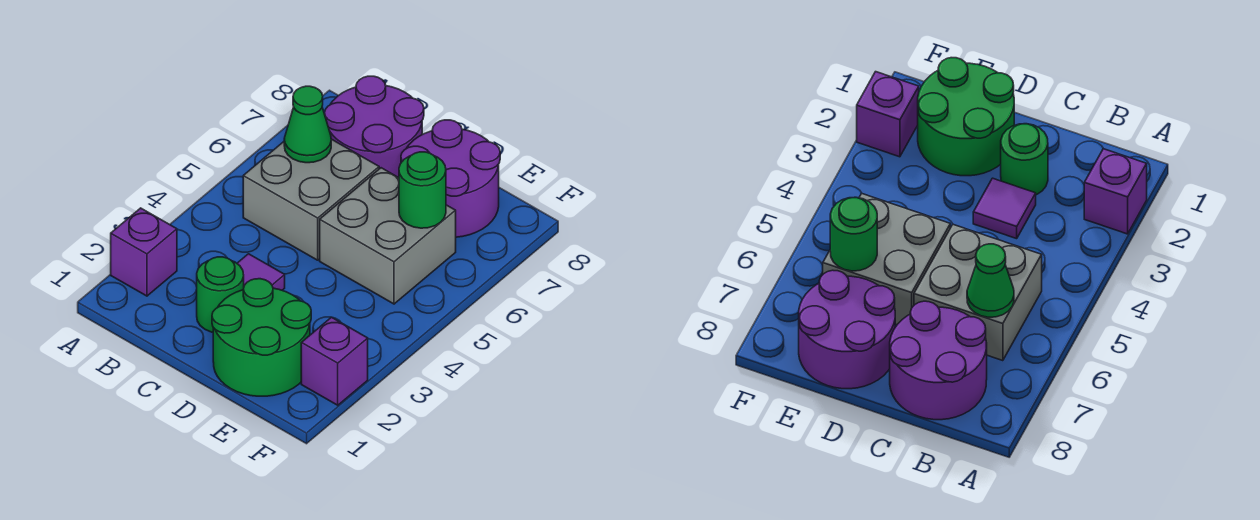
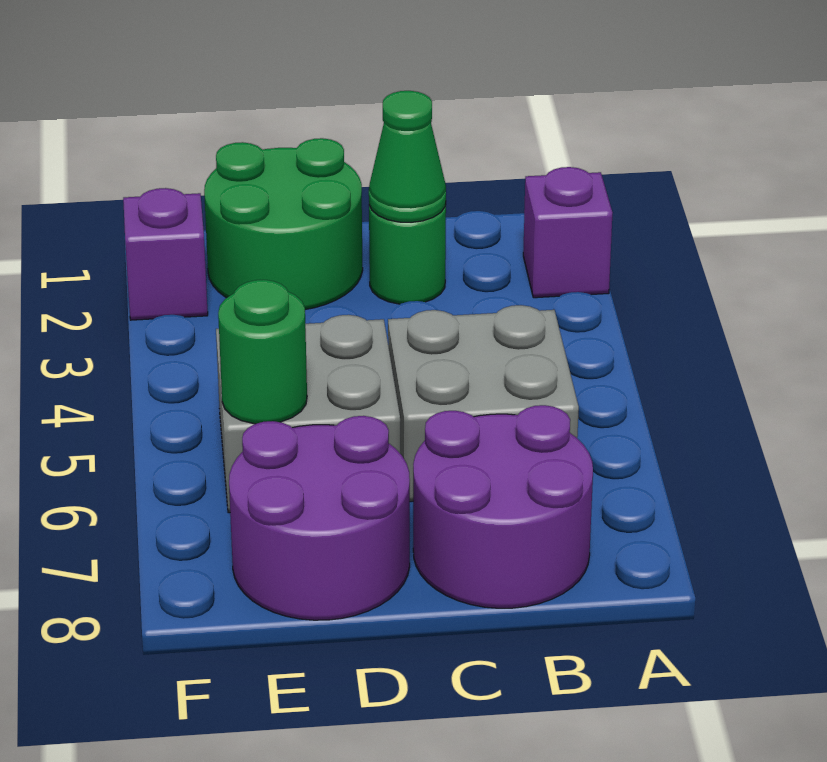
green 1x1 cone [284,86,331,163] -> green 1x1 cone moved to [369,91,446,222]
purple 1x1 tile [237,254,285,290] -> none

